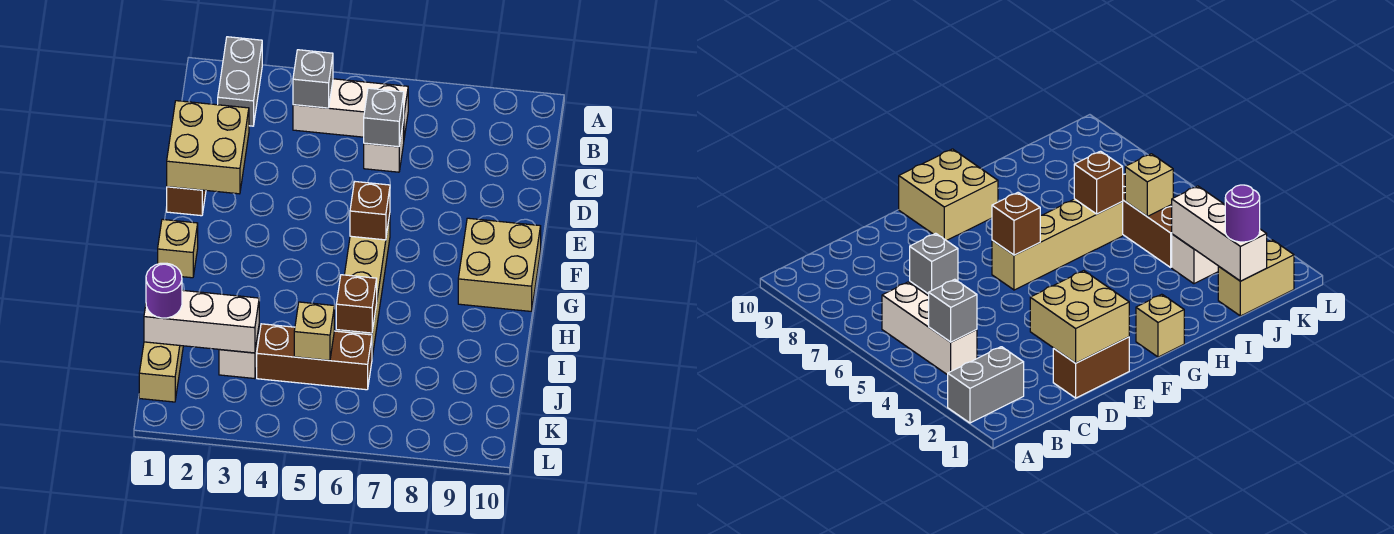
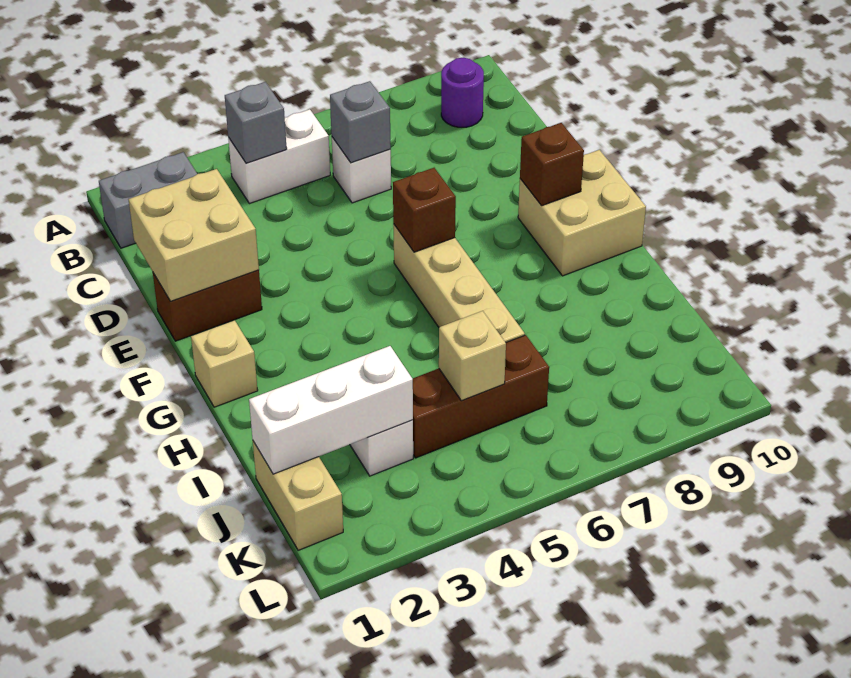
grey 1x2 brick [218,37,262,126] -> grey 1x2 brick turned to [99,152,197,248]
white 1x3 brick [293,79,408,138] -> white 1x2 brick [228,109,330,204]
brown 1x2 brick [167,187,206,216] -> brown 1x2 brick turned to [153,270,262,341]
brown 1x1 brick [336,275,377,333] -> brown 1x1 brick moved to [520,123,584,206]
purple 1x1 round brick [146,263,182,318] -> purple 1x1 round brick moved to [441,58,484,127]

